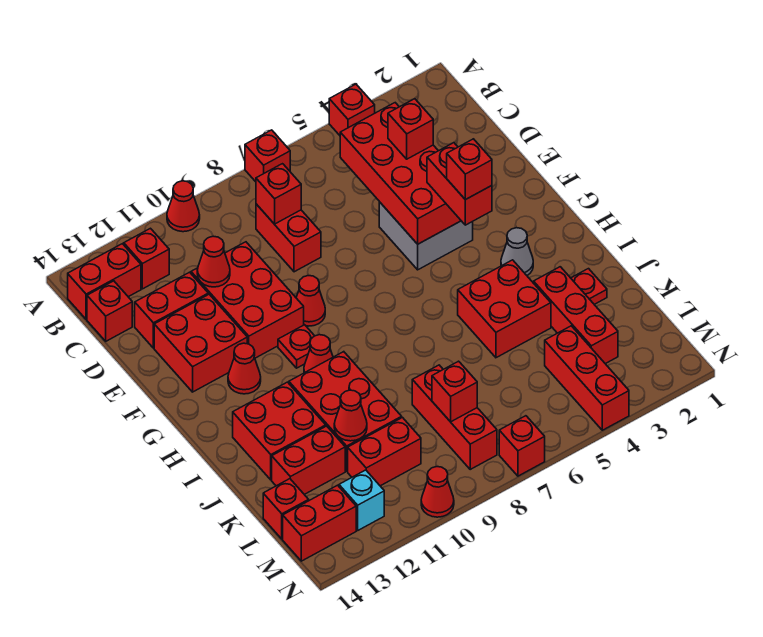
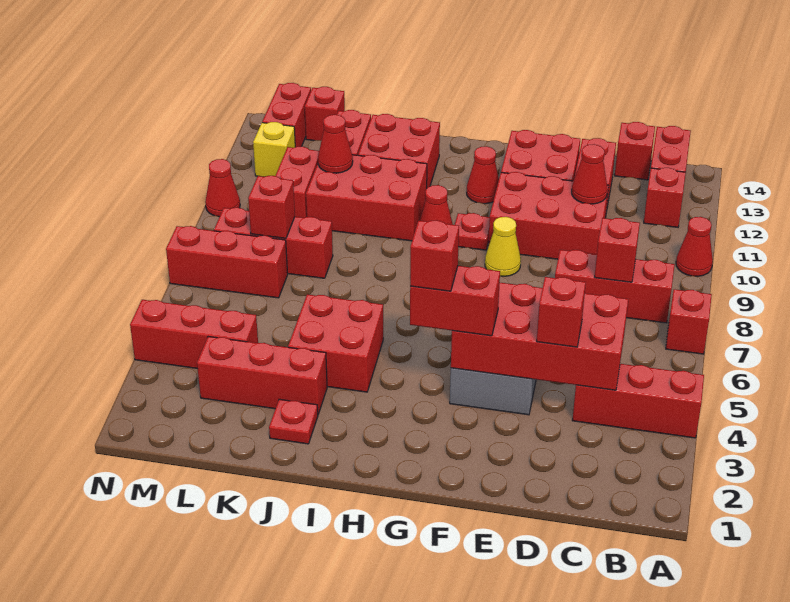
red 1x1 brick [329,84,375,135] -> red 1x3 brick [572,364,704,438]
red 1x2 brick [256,204,321,272] -> red 1x3 brick [555,250,675,323]
red 1x1 cone [296,276,325,326] -> yellow 1x1 cone [485,217,521,276]
grey 1x1 cone [501,228,533,275] -> none
cyan 1x1 brick [339,470,384,530] -> yellow 1x1 brick [253,122,295,177]
red 1x1 brick [499,416,545,476] -> red 1x3 brick [166,226,288,298]

